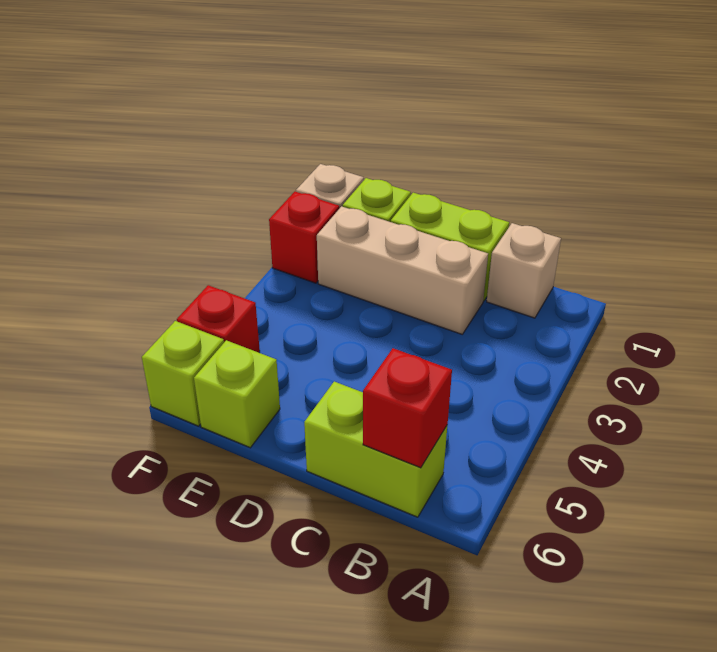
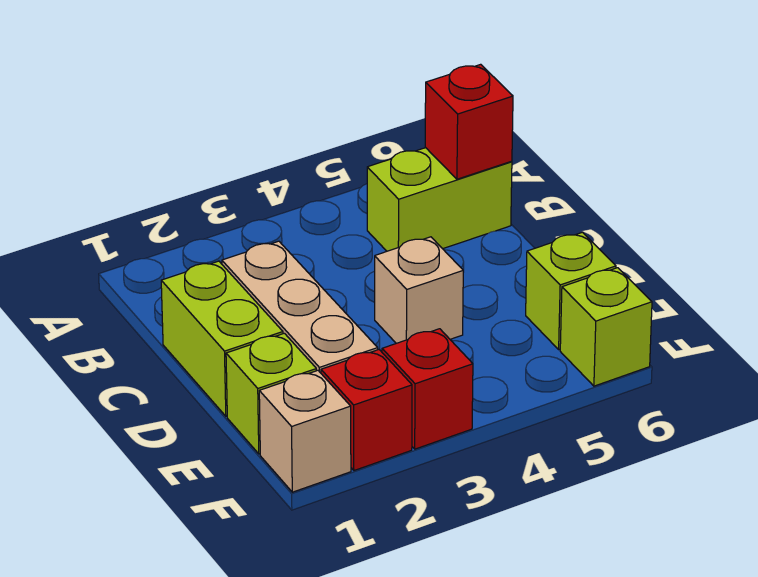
tan 1x1 brick [487,223,561,318] -> tan 1x1 brick moved to [375,237,463,343]
lime 1x2 brick [304,382,447,517] -> lime 1x2 brick turned to [367,148,512,251]
red 1x1 brick [177,285,260,353] -> red 1x1 brick moved to [382,329,473,449]

